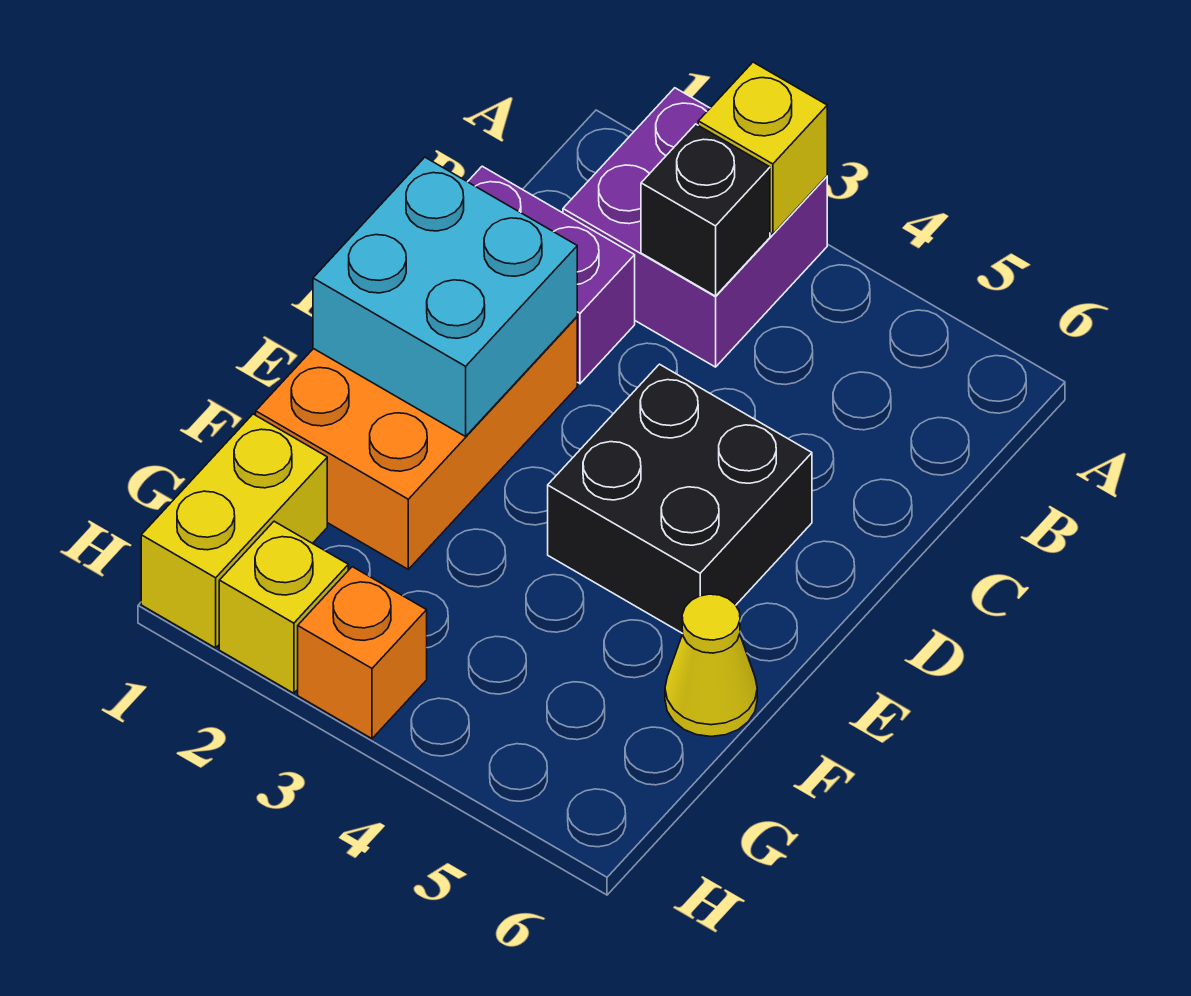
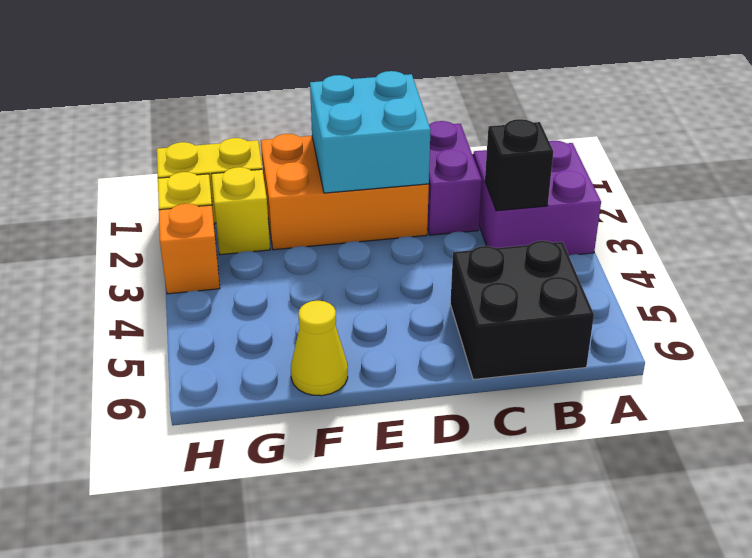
yellow 1x1 brick [698,62,827,234] -> yellow 1x1 brick moved to [212,167,270,255]
black 2x2 brick [548,364,812,634] -> black 2x2 brick moved to [450,241,594,380]

